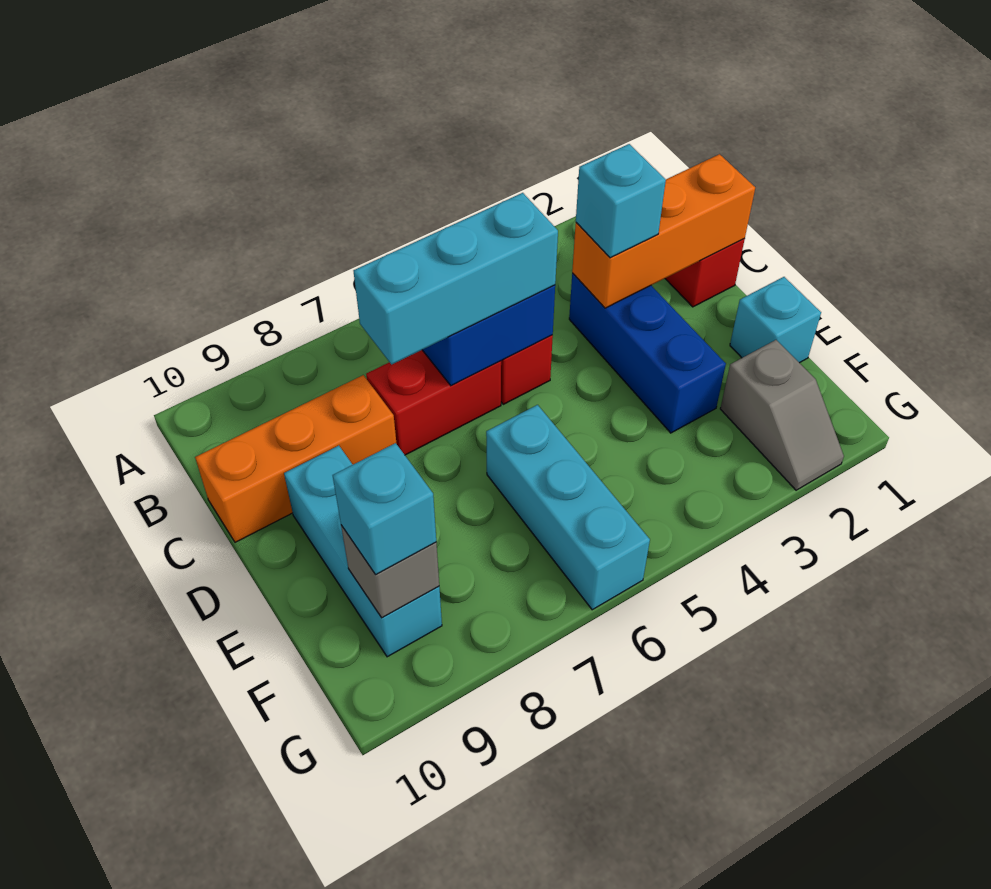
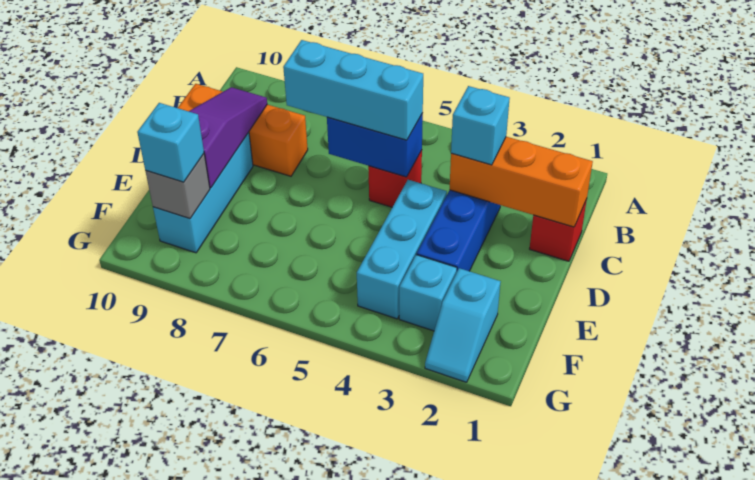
red 1x2 brick [366,350,501,455] -> none
none -> purple 1x3 slope [189,87,267,188]
cyan 1x1 brick [730,277,821,363] -> cyan 1x1 brick moved to [399,255,457,331]
cyan 1x3 brick [486,405,650,610] -> cyan 1x3 brick moved to [357,180,447,319]
grey 1x2 slope [720,340,844,490] -> cyan 1x2 slope [425,268,501,382]

